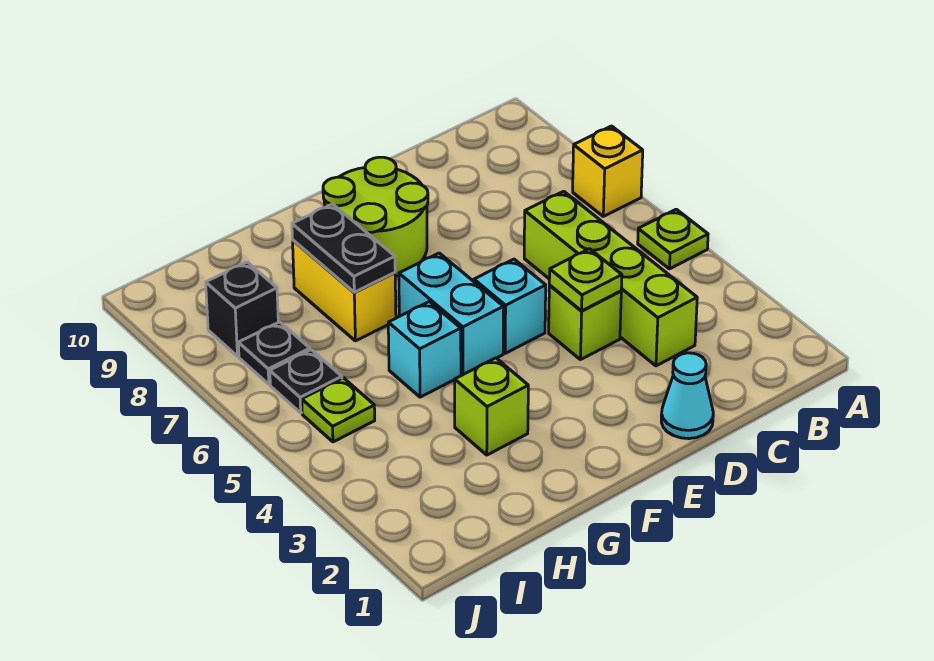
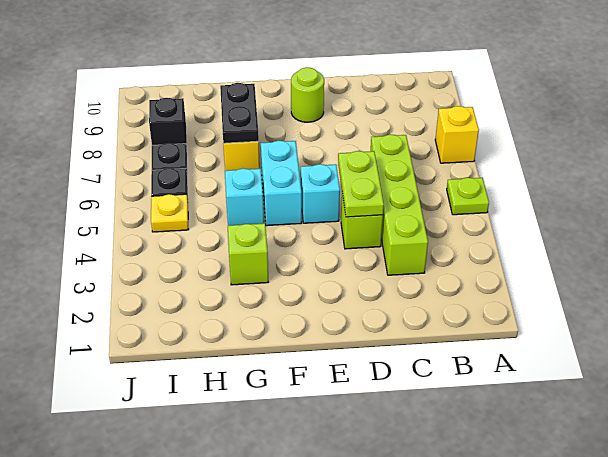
cyan 1x1 cone [661,353,713,439] -> none
lime 1x1 plate [549,249,622,311] -> lime 1x2 plate [338,151,384,217]
lime 2x2 round brick [323,157,428,277] -> lime 1x1 round brick [291,67,324,122]
lime 1x1 plate [302,378,375,442] -> yellow 1x1 plate [151,194,189,232]

